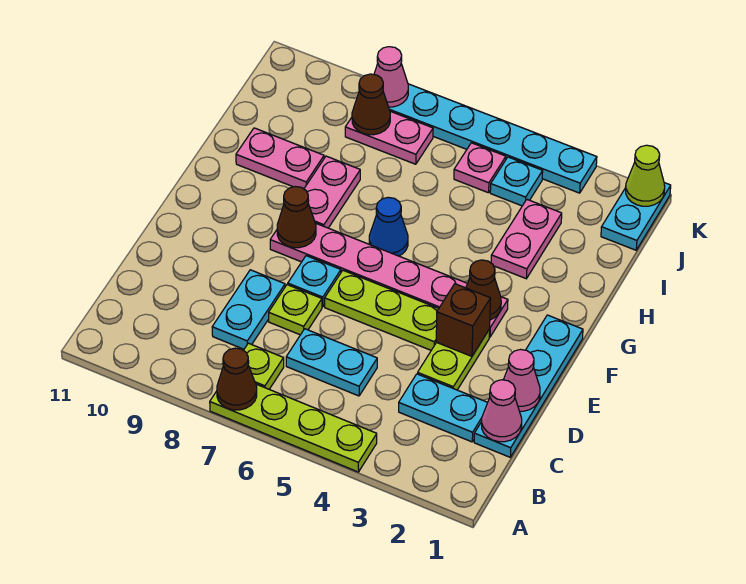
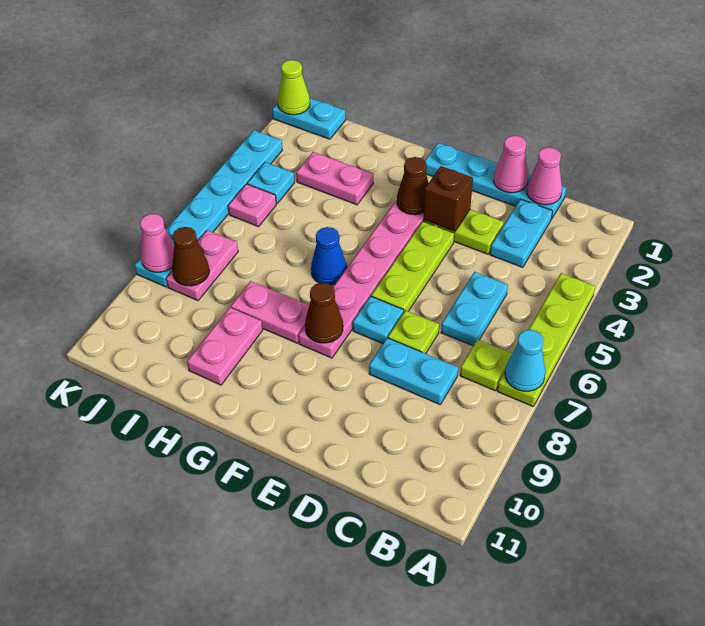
brown 1x1 cone [217,348,257,410] -> cyan 1x1 cone [505,330,545,391]

